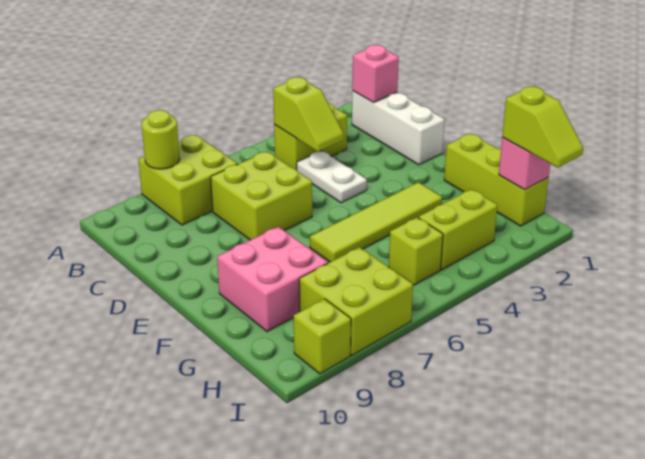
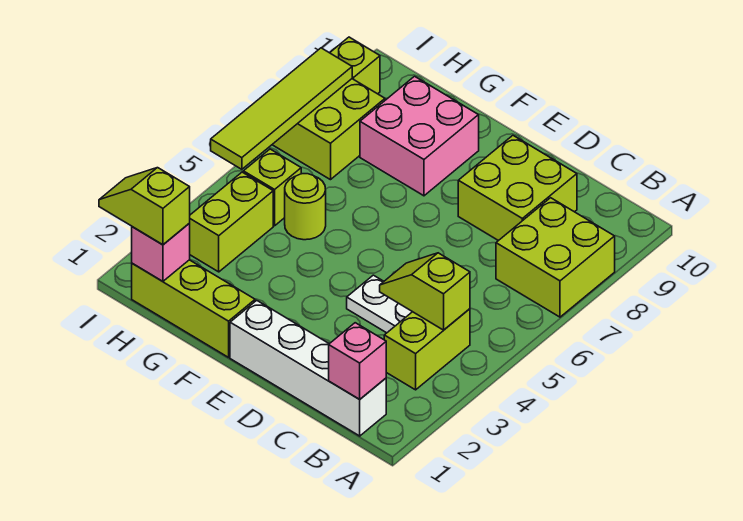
lime 1x1 round brick [142,110,180,169] -> lime 1x1 round brick moved to [285,174,326,240]
white 1x3 brick [352,91,444,165] -> white 1x4 brick [230,300,386,436]
lime 2x2 brick [211,152,312,240] -> lime 2x2 brick moved to [458,136,577,241]
lime 1x4 tile [310,182,442,262] -> lime 1x4 tile moved to [211,48,352,169]

